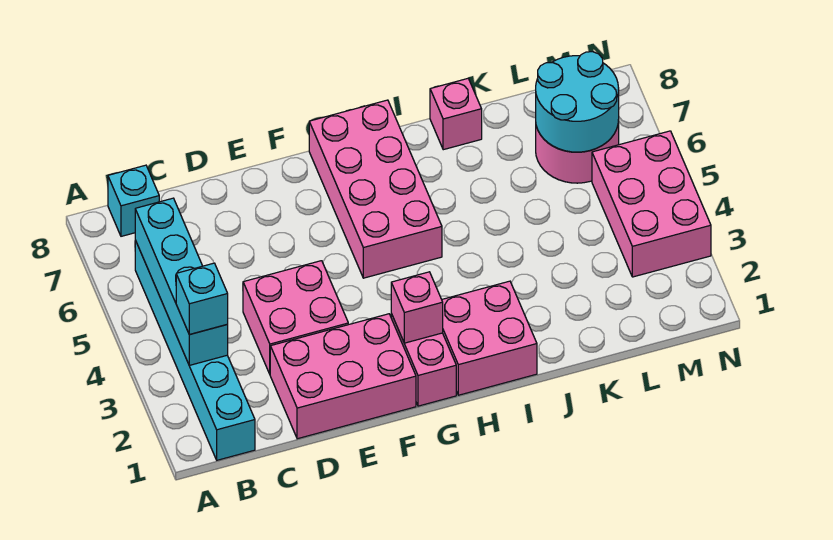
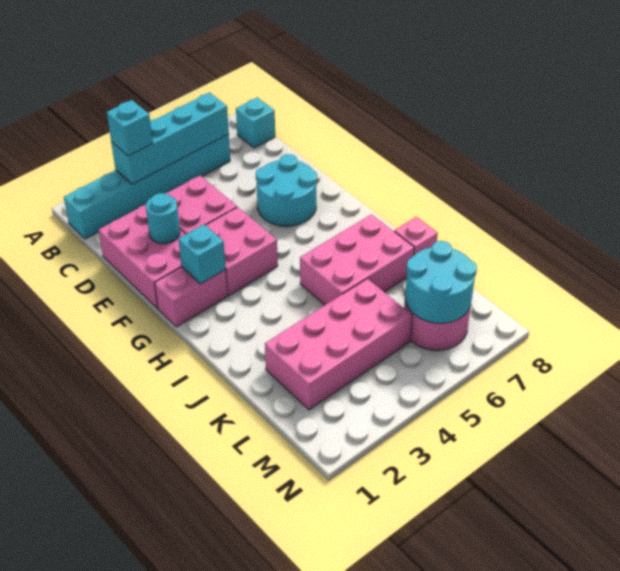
none -> cyan 1x1 round brick [146,193,180,244]
none -> cyan 2x2 round brick [256,154,317,226]
pink 1x1 brick [391,272,443,343] -> cyan 1x1 brick [179,224,226,284]
pink 2x4 brick [309,100,442,278] -> pink 2x4 brick moved to [265,279,412,410]
pink 2x2 brick [442,281,537,395] -> pink 2x2 brick moved to [206,207,278,295]
pink 2x3 brick [592,131,711,277] -> pink 2x3 brick moved to [300,214,414,305]

